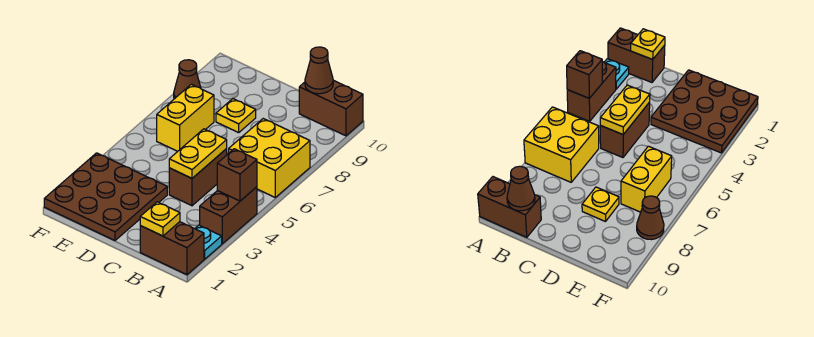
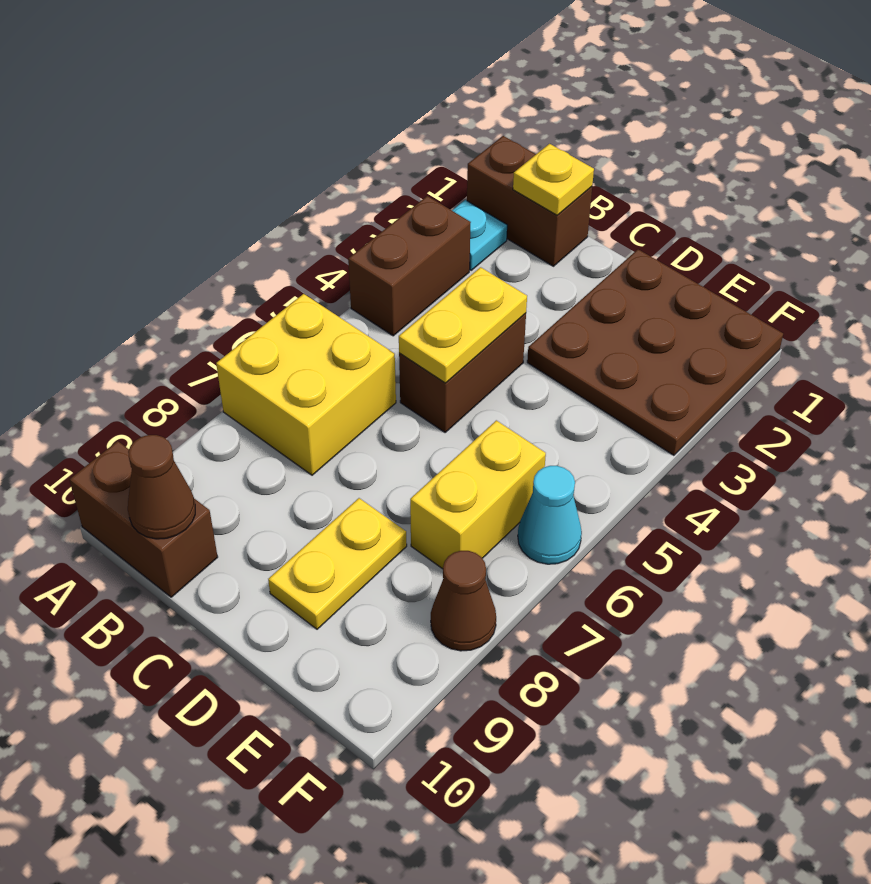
brown 1x1 brick [217,149,257,201] -> none
yellow 1x1 plate [216,99,256,133] -> yellow 1x2 plate [268,498,407,629]
none -> cyan 1x1 cone [518,466,582,564]

